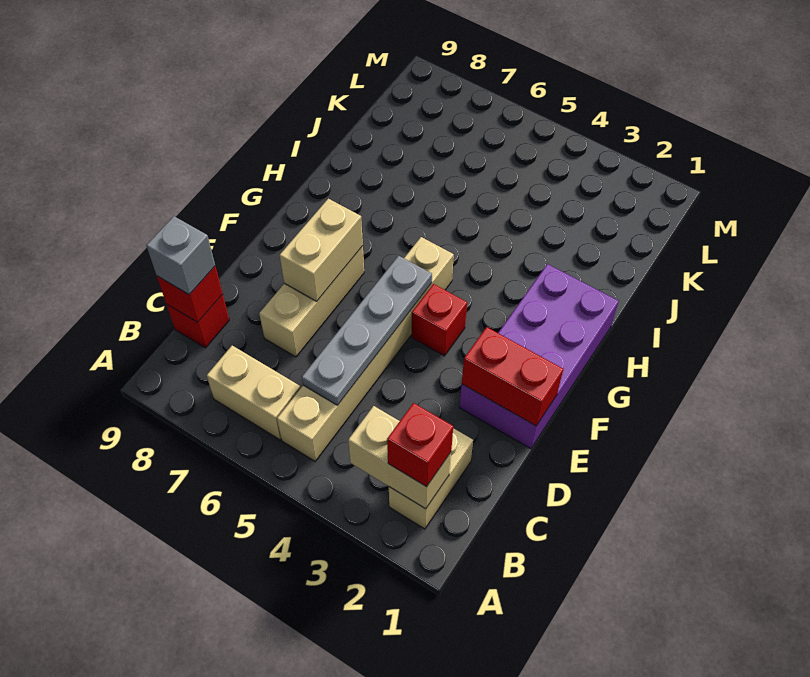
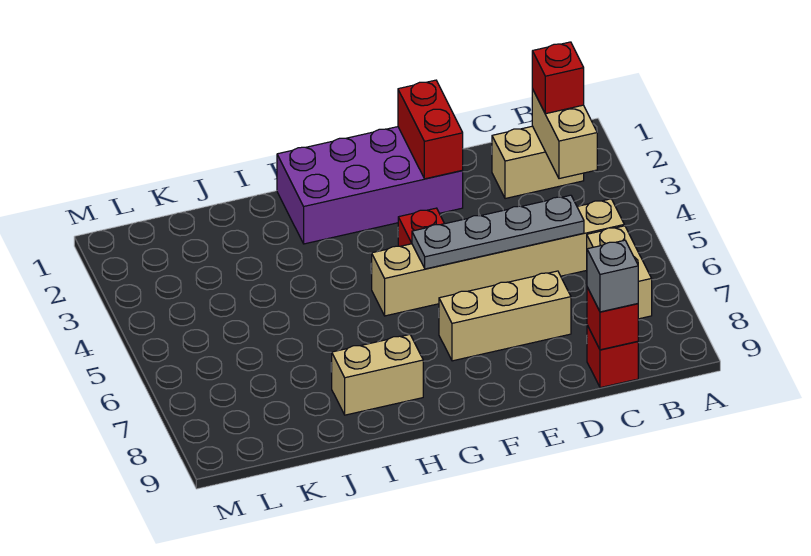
tan 1x2 brick [280,199,363,301] -> tan 1x2 brick moved to [331,334,423,415]

